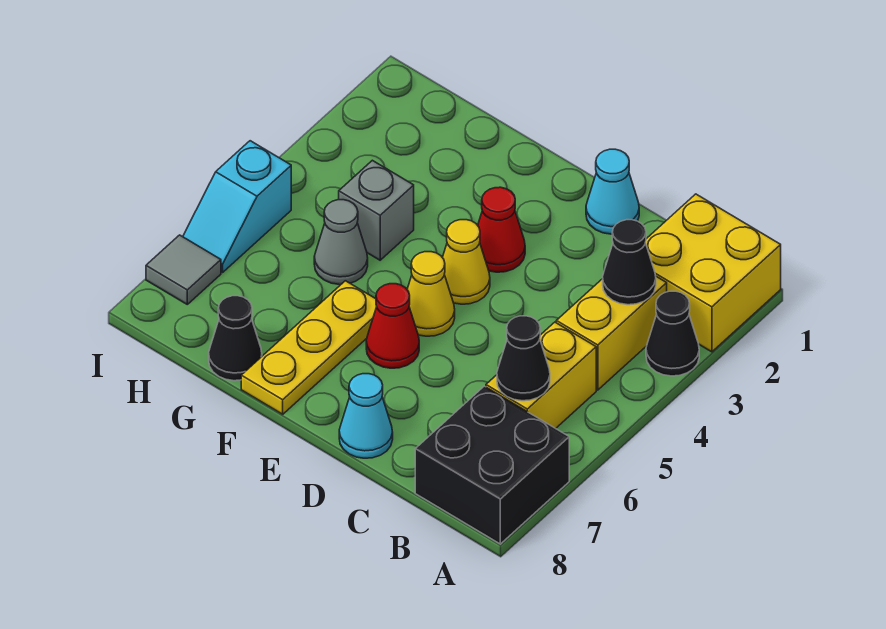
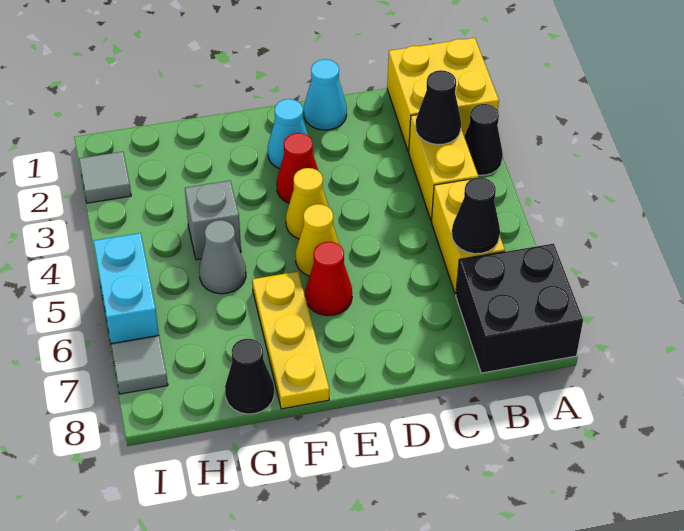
cyan 1x1 cone [339,374,393,458] -> cyan 1x1 cone moved to [268,99,308,169]
none -> grey 1x1 tile [79,152,131,203]
cyan 1x2 slope [183,141,291,272] -> cyan 1x2 brick [94,233,159,344]

